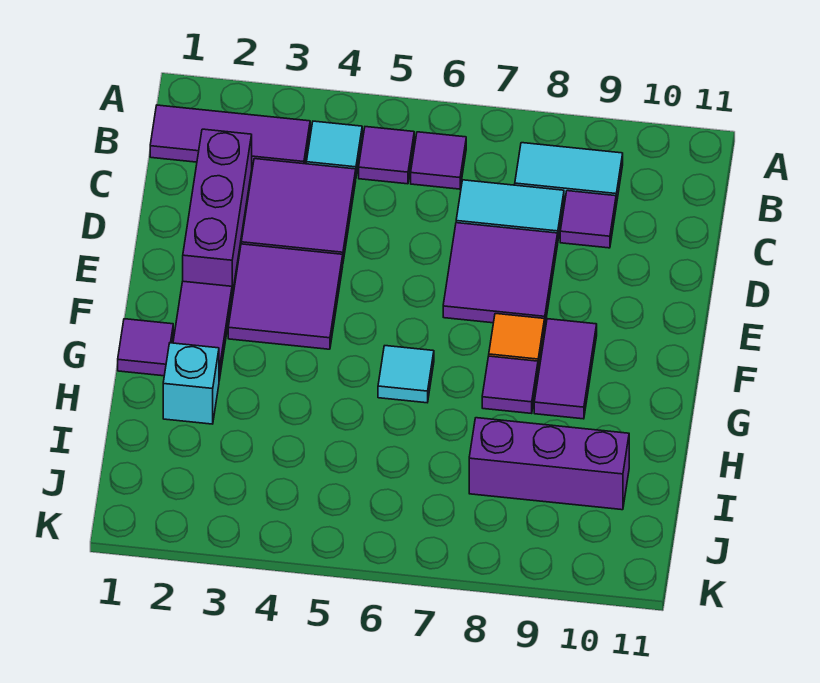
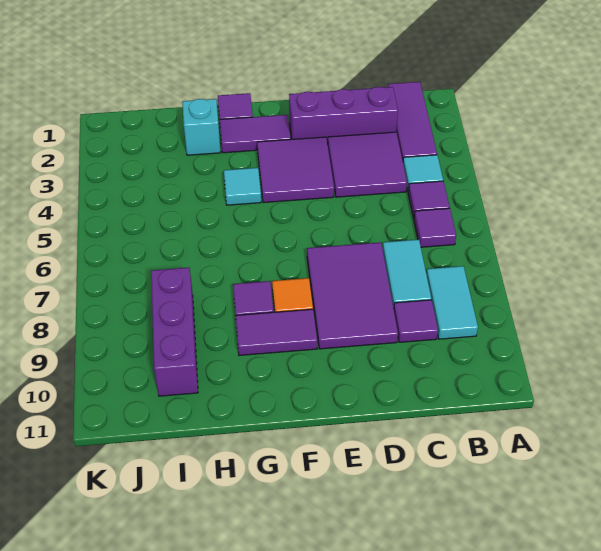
purple 2x2 tile [443,223,558,324] -> purple 2x3 tile [307,242,398,349]
cyan 1x1 tile [378,346,434,403] -> cyan 1x1 tile moved to [224,168,261,205]

